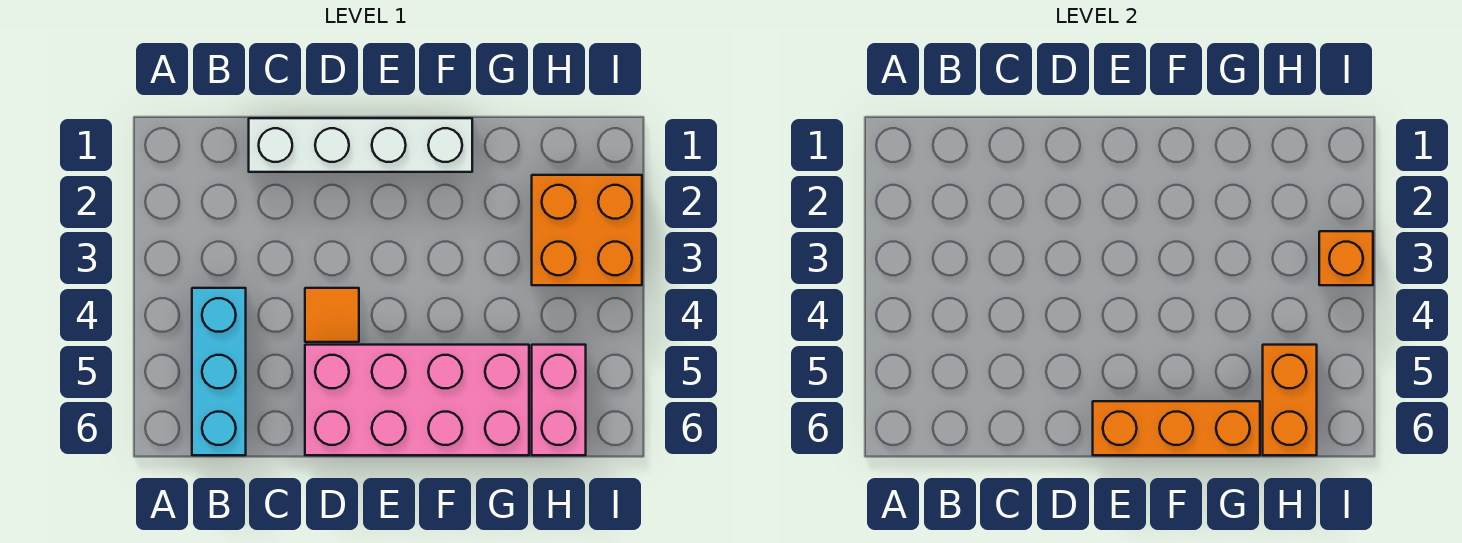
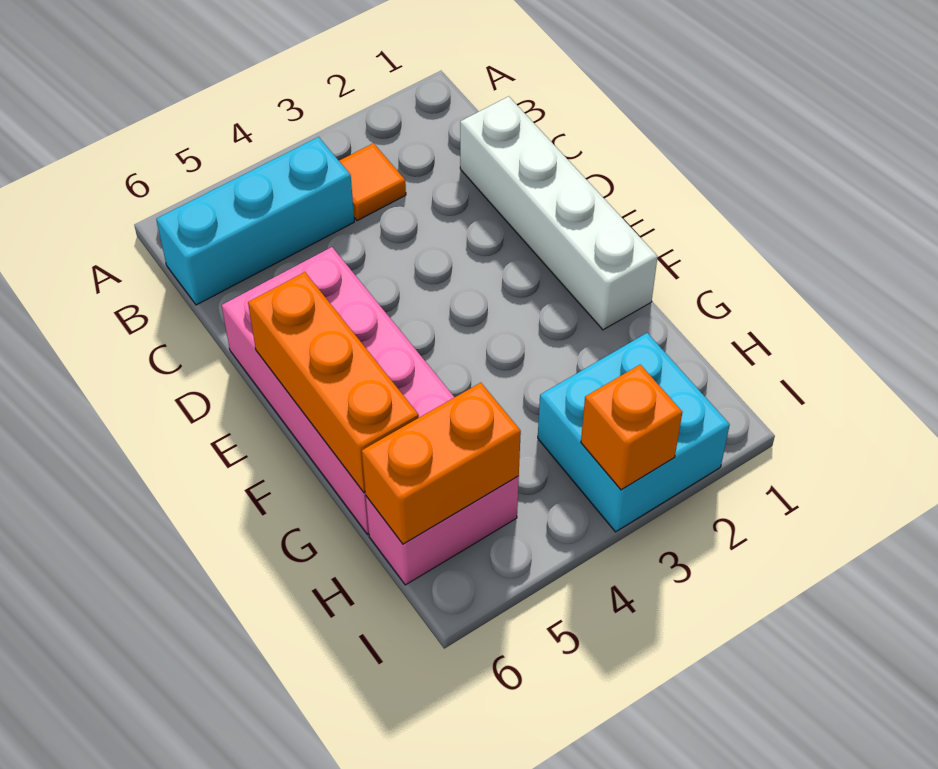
orange 1x1 tile [305,288,359,342] -> orange 1x1 tile moved to [339,143,406,221]
orange 2x2 brick [532,175,642,285] -> cyan 2x2 brick [538,333,730,532]

